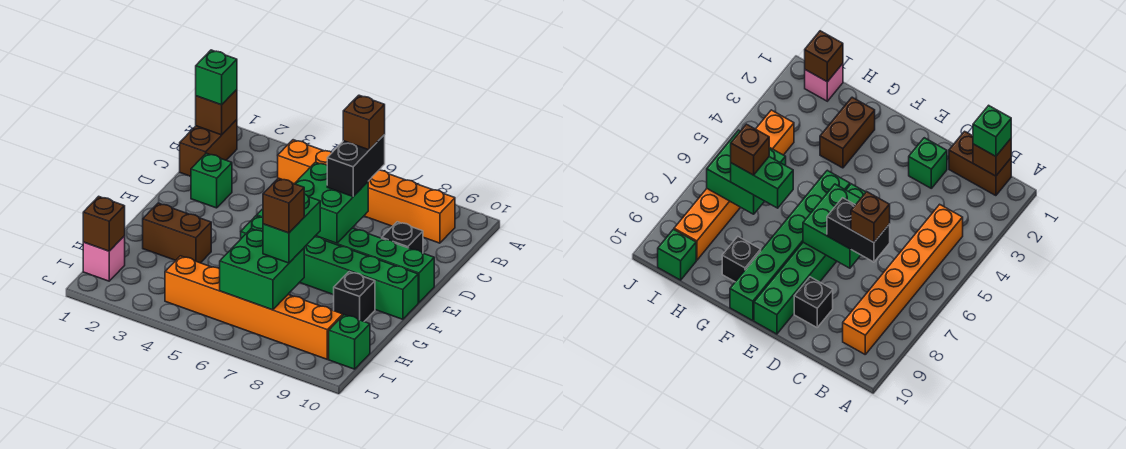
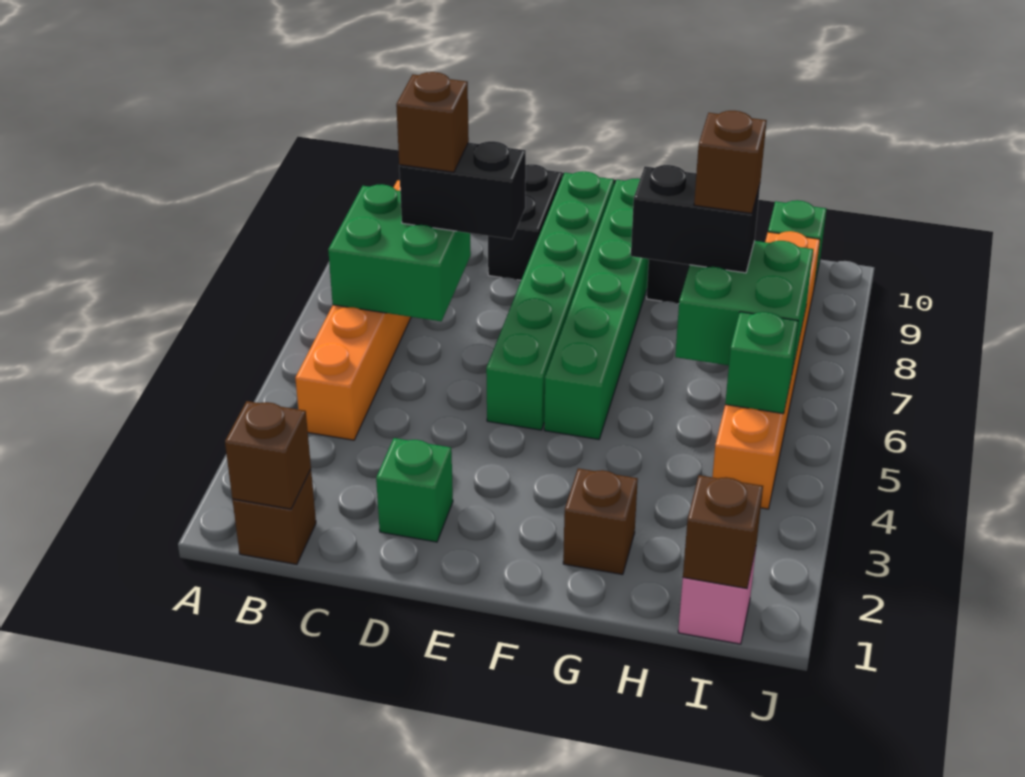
brown 1x2 brick [180,120,237,176] -> brown 1x1 brick [233,470,316,564]
green 1x1 brick [196,50,237,105] -> green 1x1 brick moved to [725,312,798,414]
green 2x2 brick [295,162,368,243] -> green 2x2 brick moved to [328,184,471,321]
black 1x1 brick [382,222,423,253] -> black 1x2 brick [488,164,562,280]
brown 1x2 brick [143,203,211,263] -> brown 1x1 brick [563,468,638,575]
green 1x2 brick [263,194,320,263] -> black 1x2 brick [631,165,760,273]

